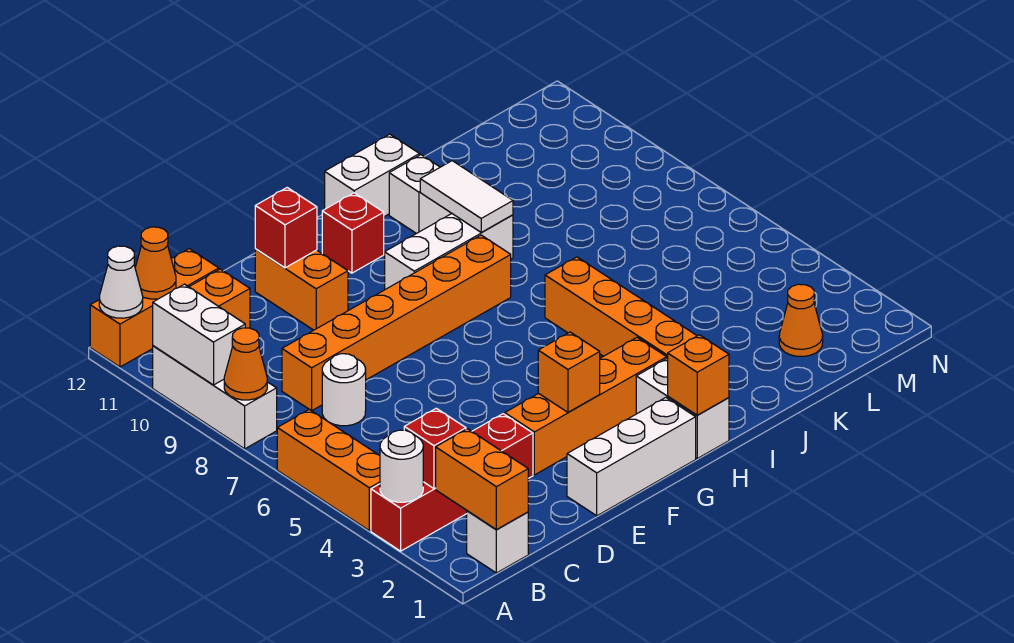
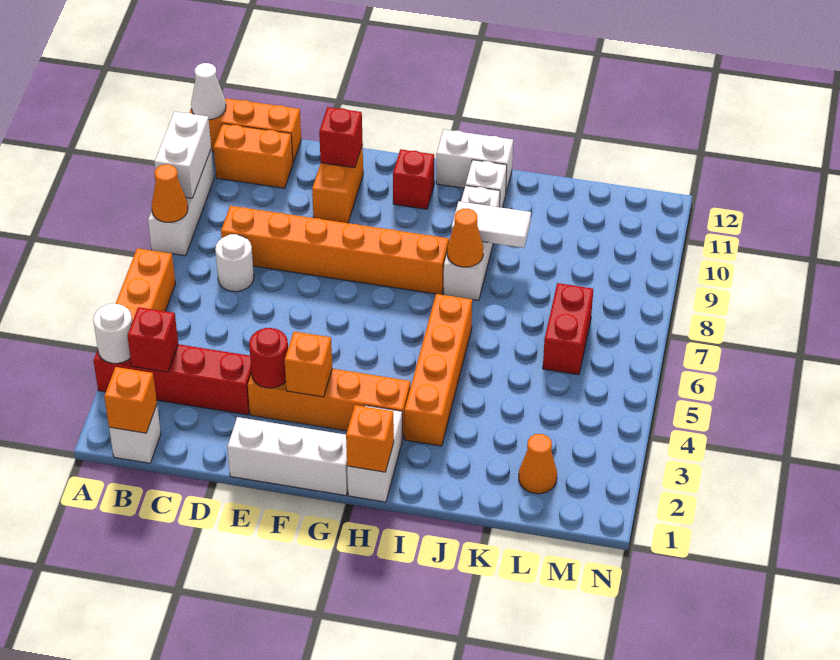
orange 1x2 brick [436,429,528,530] -> orange 1x1 brick [104,367,157,433]
orange 1x1 cone [135,227,176,299] -> orange 1x1 cone moved to [447,209,483,267]
none -> red 1x1 round brick [249,328,288,388]
white 1x3 brick [385,214,513,289] -> white 1x3 brick turned to [444,186,500,300]
white 1x2 tile [420,161,513,233] -> white 1x2 tile turned to [451,201,531,248]
none -> red 1x2 brick [543,283,593,375]

